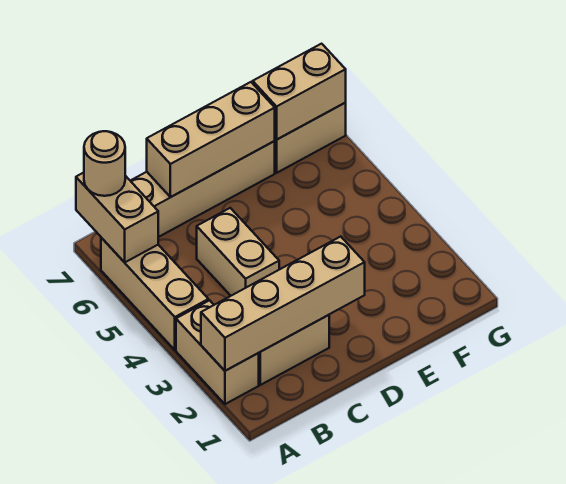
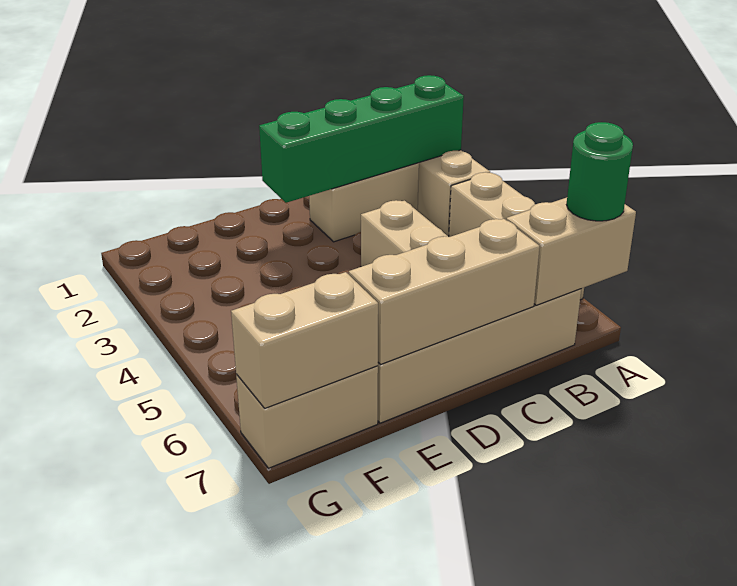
tan 1x4 brick [201,237,365,371] -> green 1x4 brick [259,75,464,203]
tan 1x2 brick [76,173,158,262] -> tan 1x2 brick turned to [506,198,636,305]
tan 1x1 round brick [84,131,125,196] -> green 1x1 round brick [567,122,633,221]

